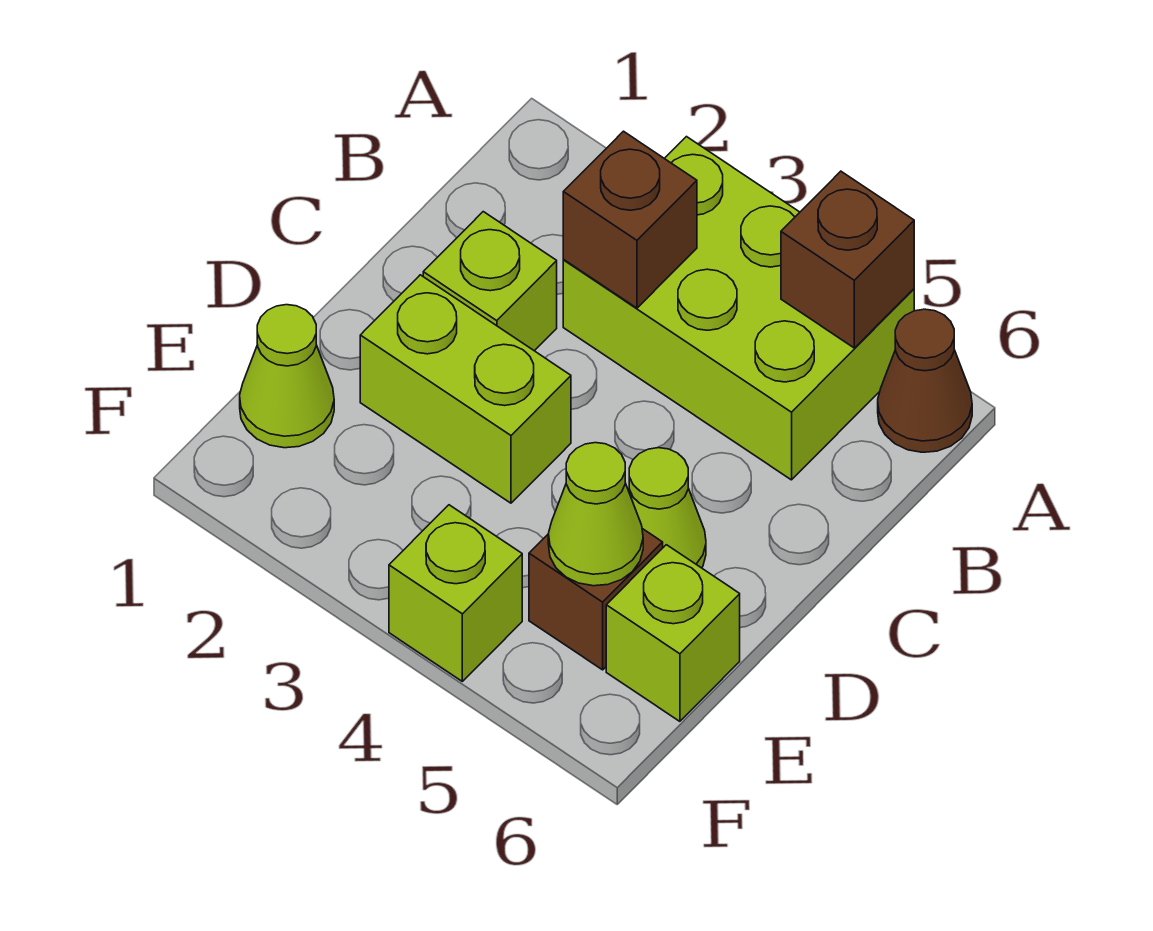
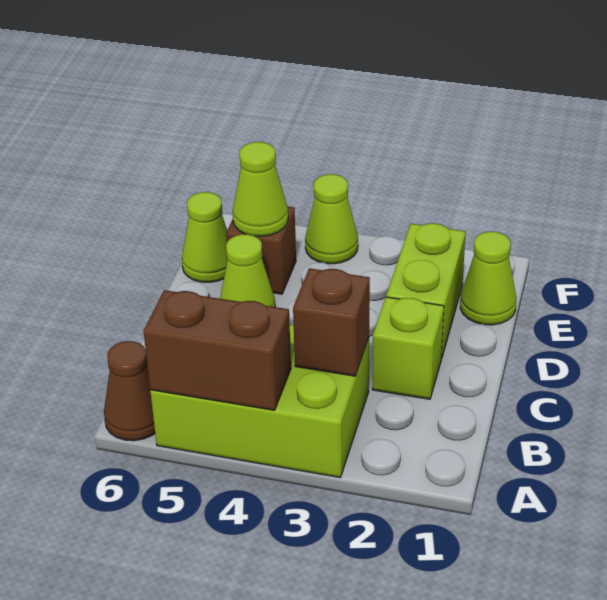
brown 1x1 brick [781,171,914,348] -> brown 1x2 brick [143,290,291,410]
lime 1x2 brick [360,275,571,503] -> lime 1x2 brick turned to [386,223,466,358]
lime 1x1 brick [606,545,740,721] -> lime 1x1 cone [182,192,227,282]
lime 1x1 brick [389,505,522,681] -> lime 1x1 cone [305,174,358,264]

